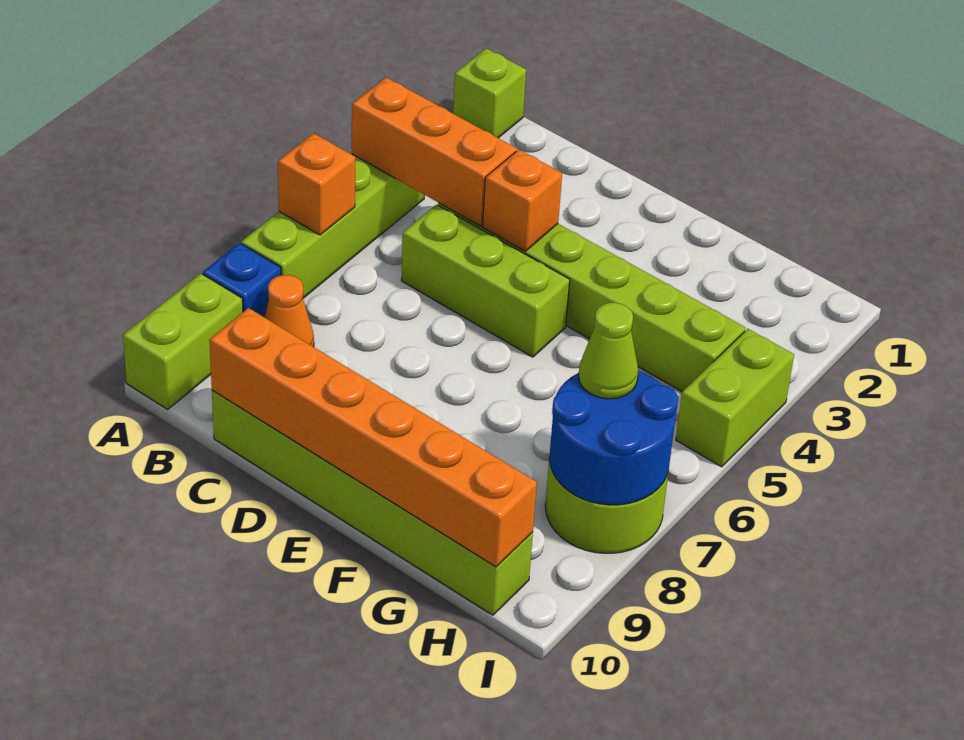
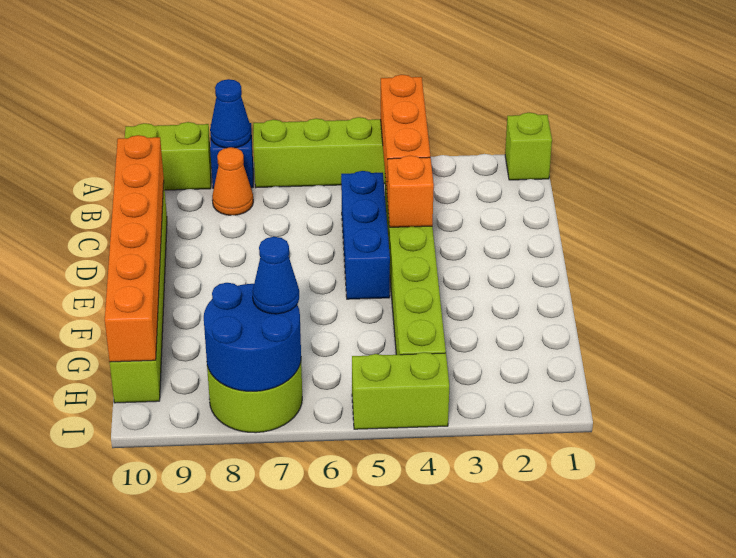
orange 1x1 brick [278,133,355,235] -> none
none -> blue 1x1 cone [210,79,251,148]
lime 1x3 brick [401,205,570,357] -> blue 1x3 brick [341,171,390,299]
lime 1x1 cone [579,303,638,399] -> blue 1x1 cone [252,237,299,314]

